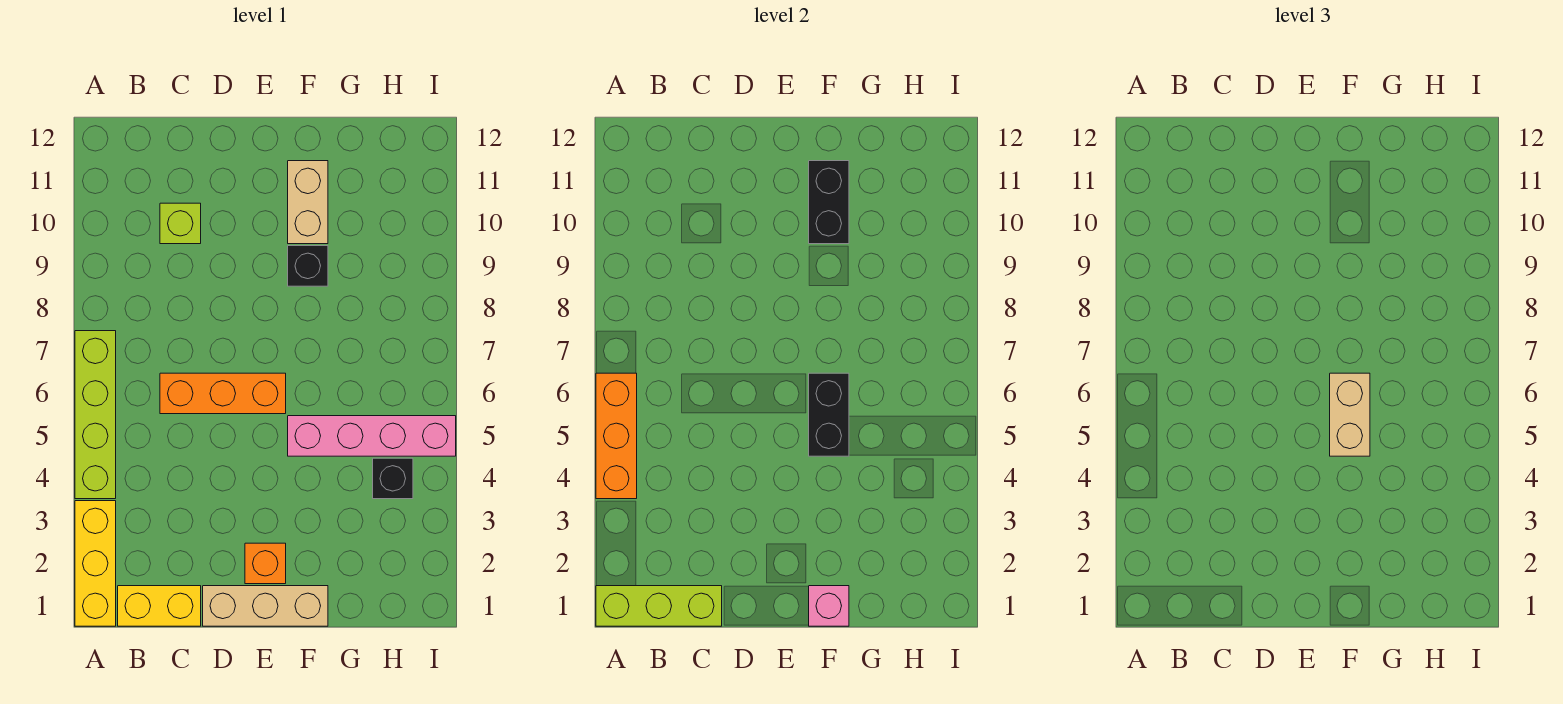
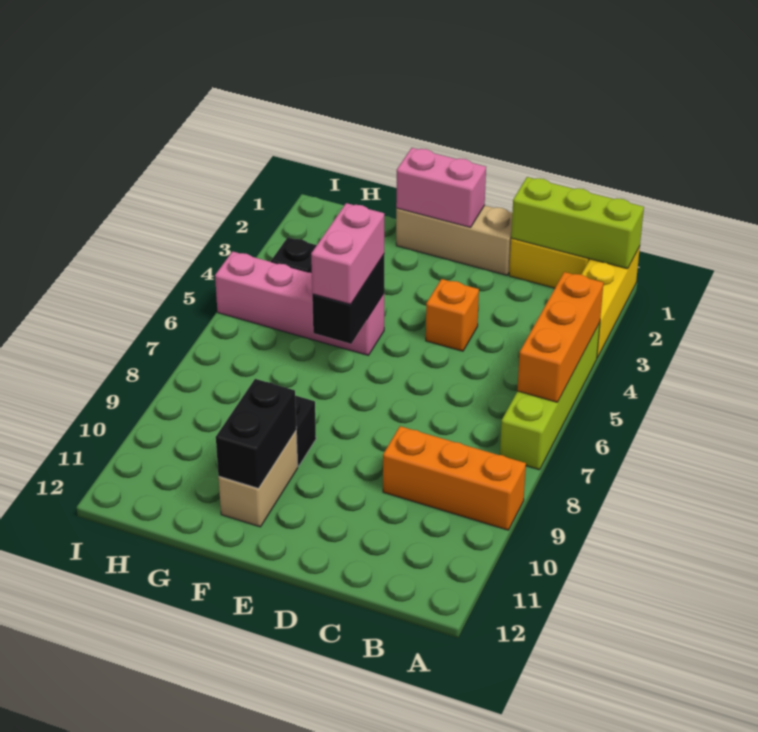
orange 1x3 brick [160,373,286,414] -> orange 1x3 brick moved to [383,426,526,530]
lime 1x1 brick [160,203,201,244] -> none
orange 1x1 brick [245,543,286,584] -> orange 1x1 brick moved to [426,279,479,351]
pink 1x1 brick [809,586,849,626] -> pink 1x2 brick [396,148,486,227]
tan 1x2 brick [1330,373,1370,456] -> pink 1x2 brick [311,203,384,304]

